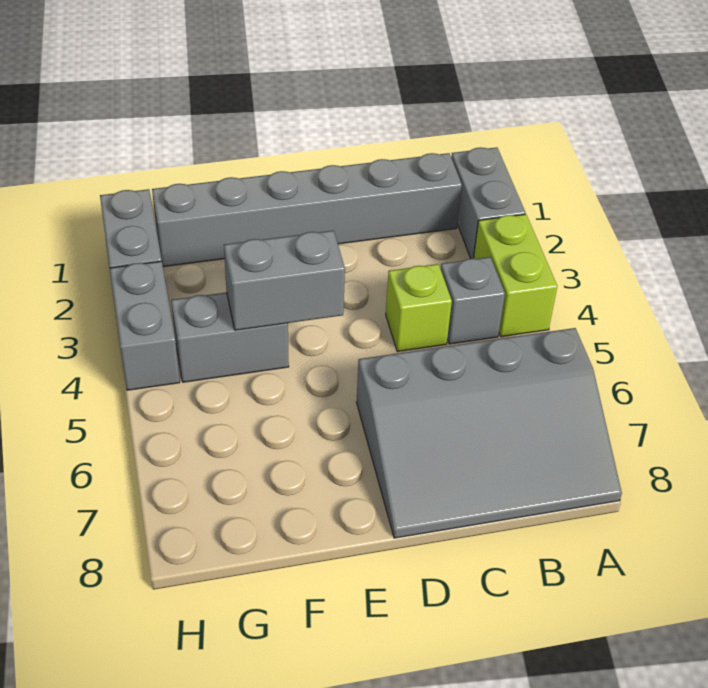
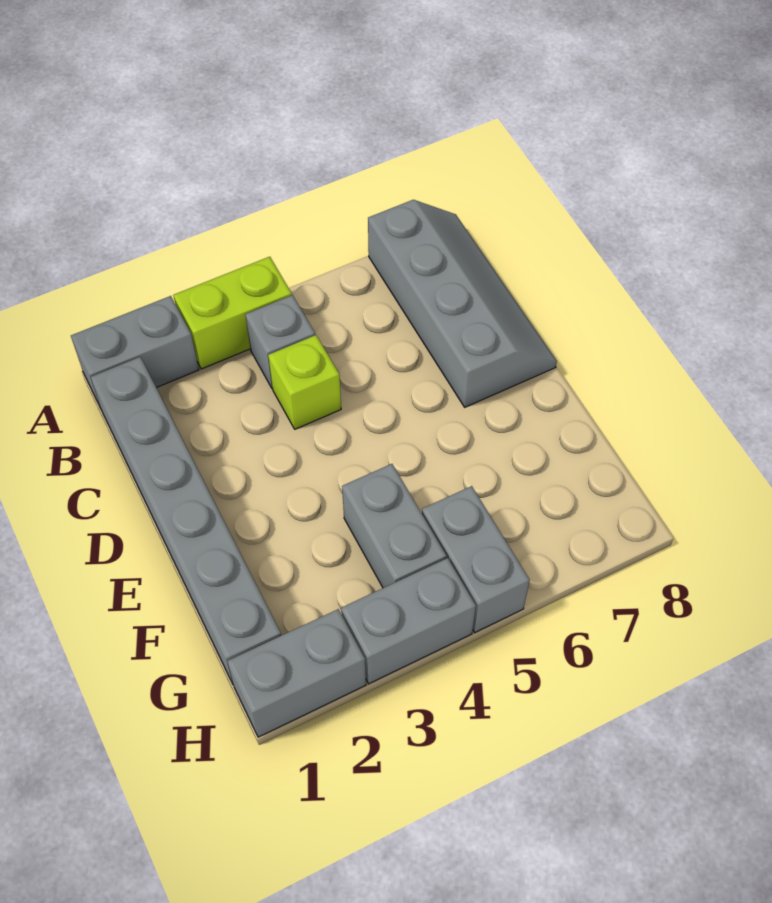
grey 3x4 slope [356,328,622,538] -> grey 2x4 slope [368,200,557,407]
grey 1x2 brick [224,231,345,330] -> grey 1x2 brick moved to [422,486,530,632]

